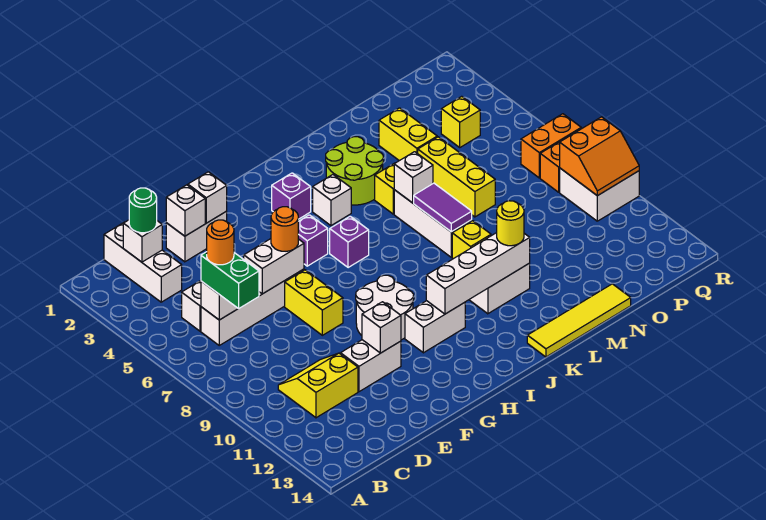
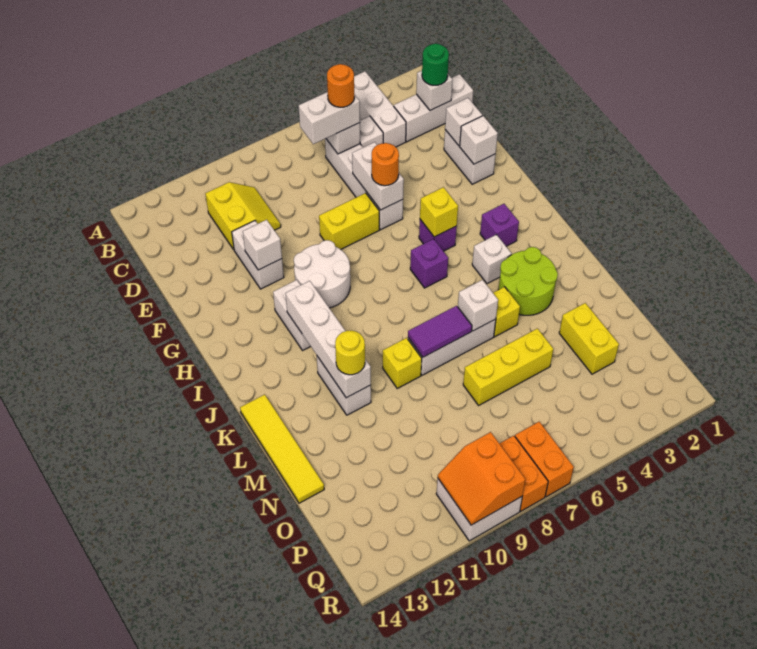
none -> white 1x3 brick [354,71,406,147]
green 1x2 brick [201,252,259,309] -> white 1x2 brick [299,92,360,144]
yellow 1x2 brick [379,108,437,161] -> yellow 1x2 brick turned to [559,303,619,374]
yellow 1x1 brick [441,96,480,147] -> yellow 1x1 brick moved to [420,187,458,237]

